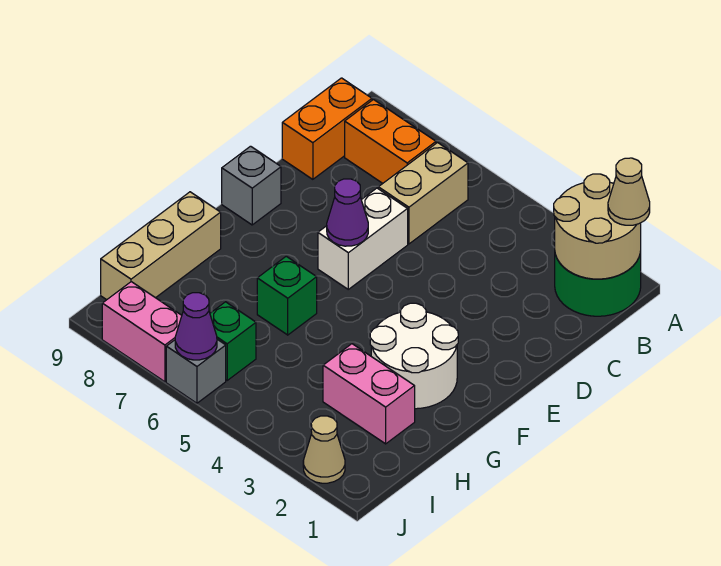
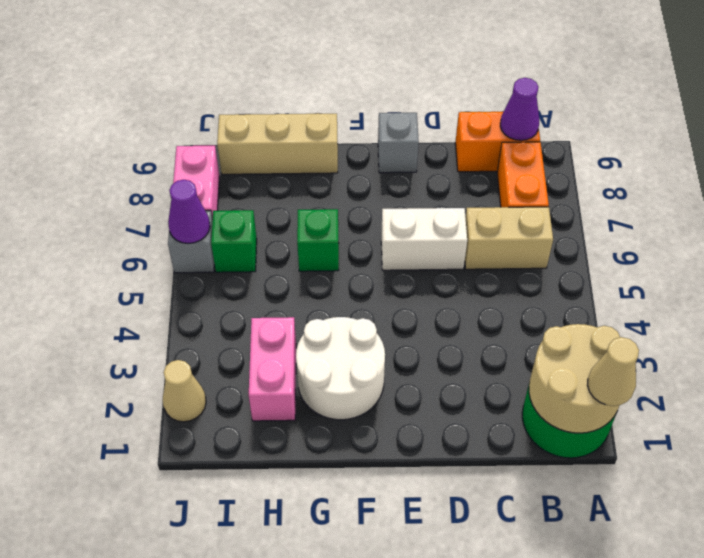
purple 1x1 cone [327,179,368,246] -> purple 1x1 cone moved to [500,78,539,140]

